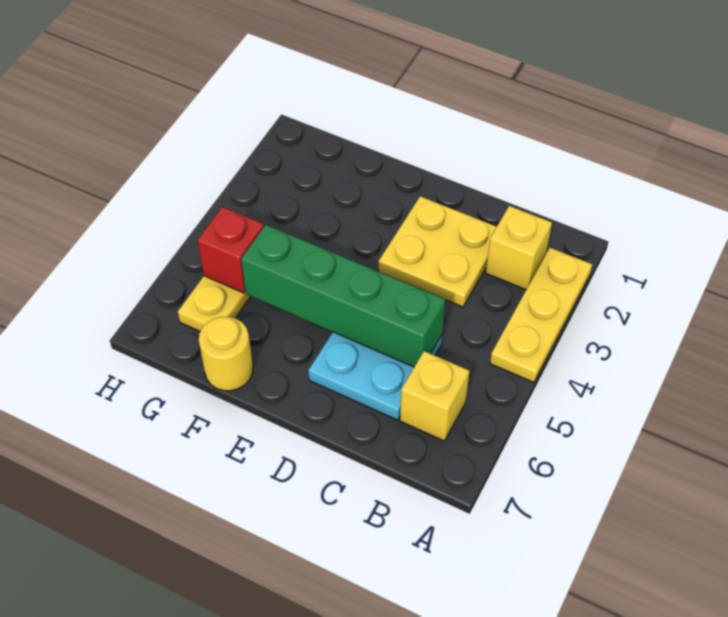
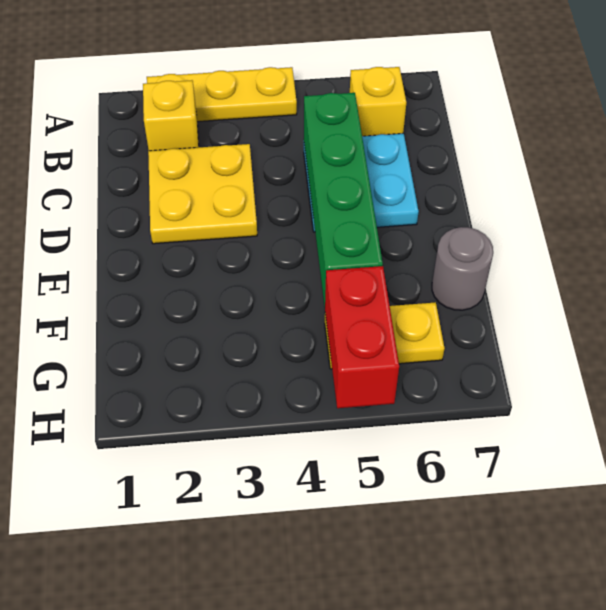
yellow 1x1 round brick [199,317,253,391] -> grey 1x1 round brick [432,227,493,310]
red 1x1 brick [198,207,264,293] -> red 1x2 brick [325,266,399,408]

